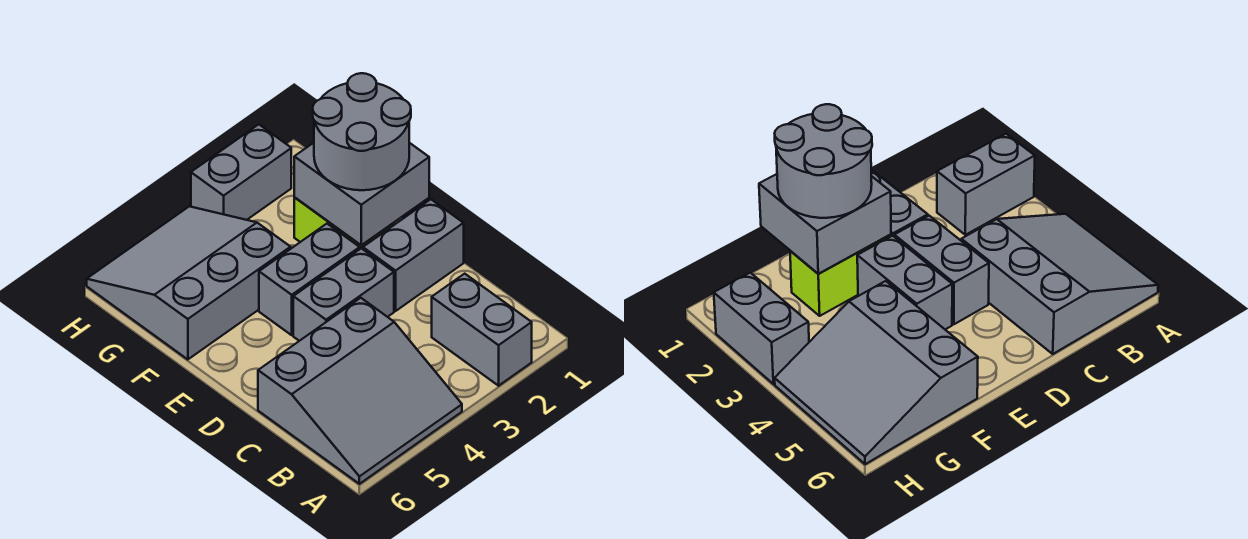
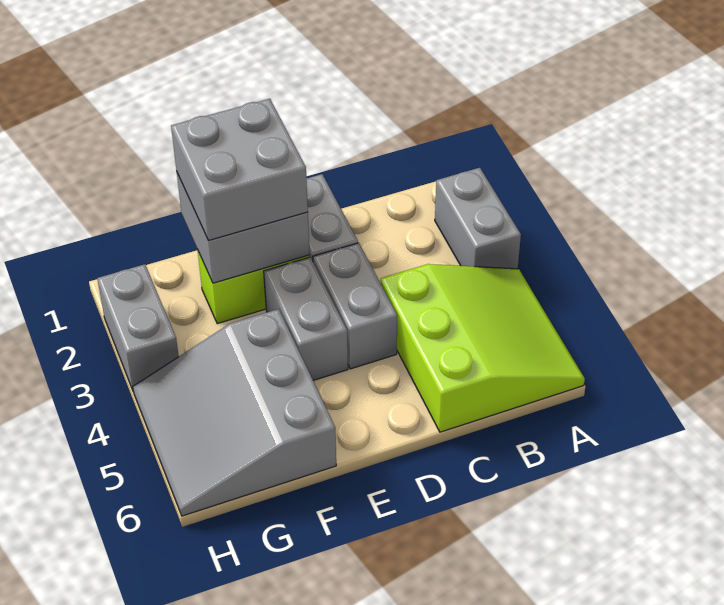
grey 1x2 brick [432,274,532,386] -> grey 1x2 brick turned to [435,168,521,269]
grey 3x3 slope [258,298,462,484] -> lime 3x3 slope [381,264,585,432]
grey 2x2 round brick [313,73,411,190] -> grey 2x2 brick [171,99,308,241]

